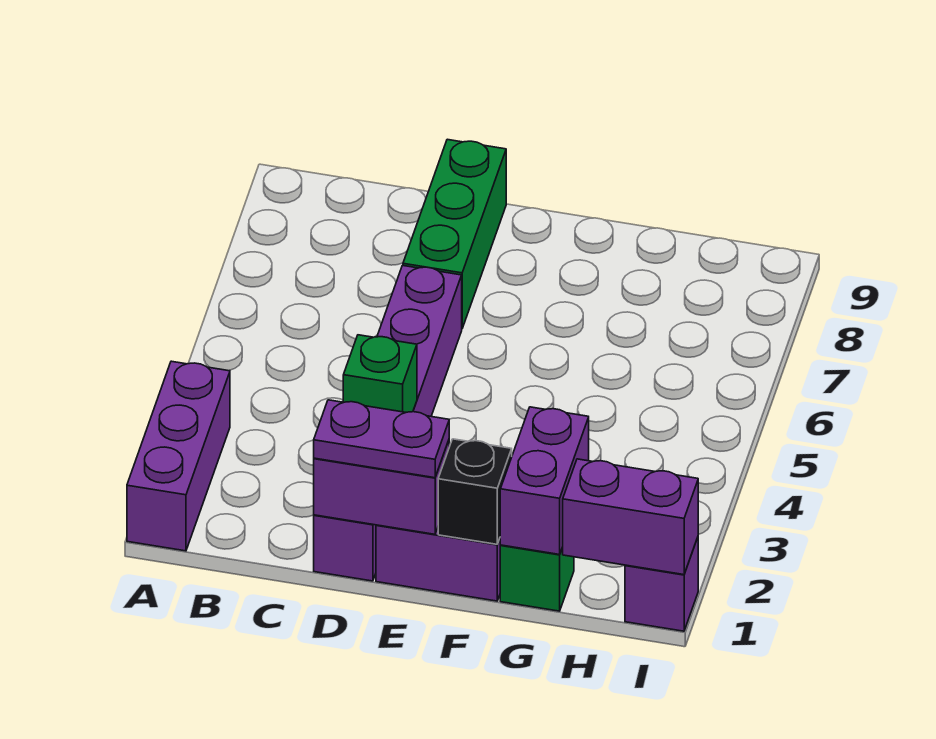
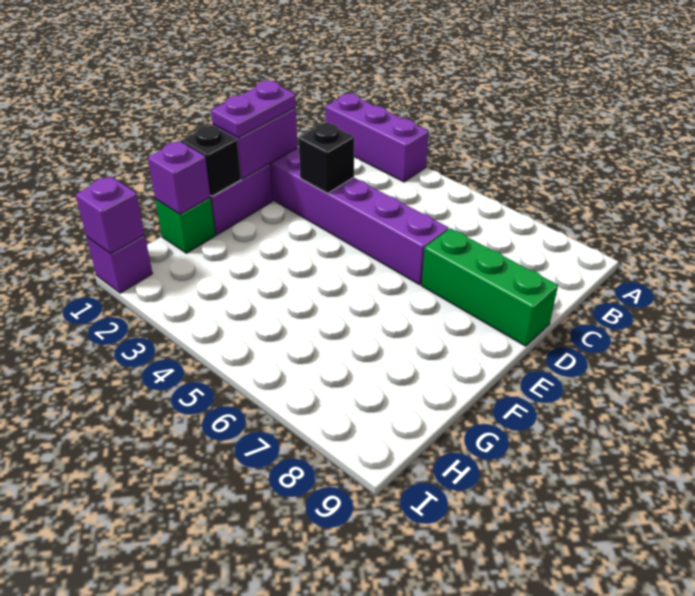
green 1x1 brick [343,335,417,412] -> black 1x1 brick [299,123,354,193]
purple 1x2 brick [500,407,589,554] -> purple 1x1 brick [148,141,210,214]
purple 1x2 brick [562,459,698,575] -> purple 1x1 brick [76,176,145,254]

